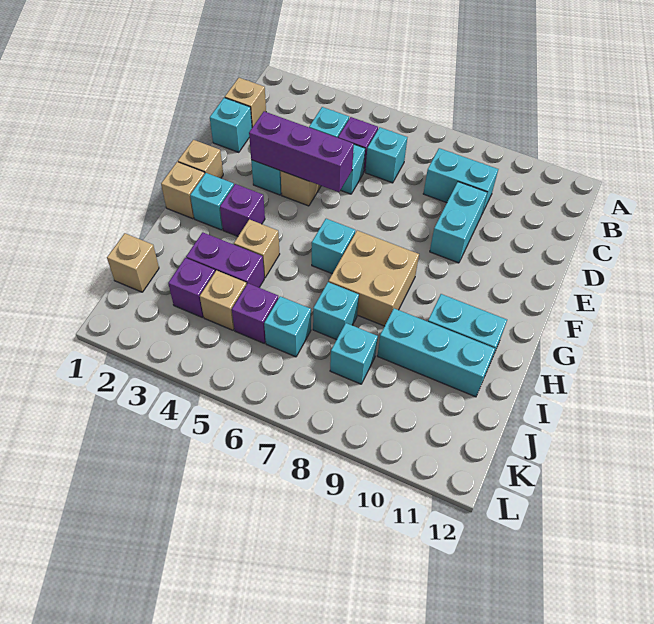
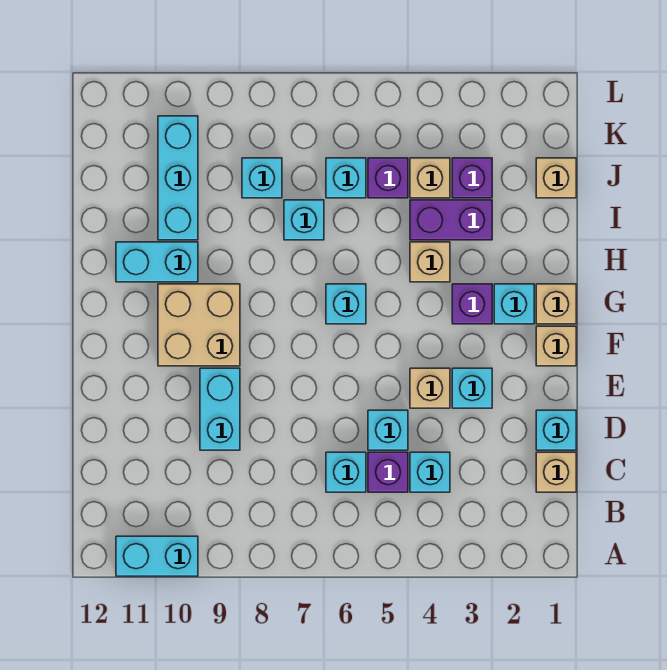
cyan 1x2 brick [423,148,498,214] -> cyan 1x2 brick moved to [116,536,198,576]
purple 1x3 brick [249,111,354,192] -> none
tan 2x2 brick [329,231,419,326] -> tan 2x2 brick moved to [158,284,240,366]
cyan 1x3 brick [377,308,495,397] -> cyan 1x3 brick turned to [158,116,198,240]

